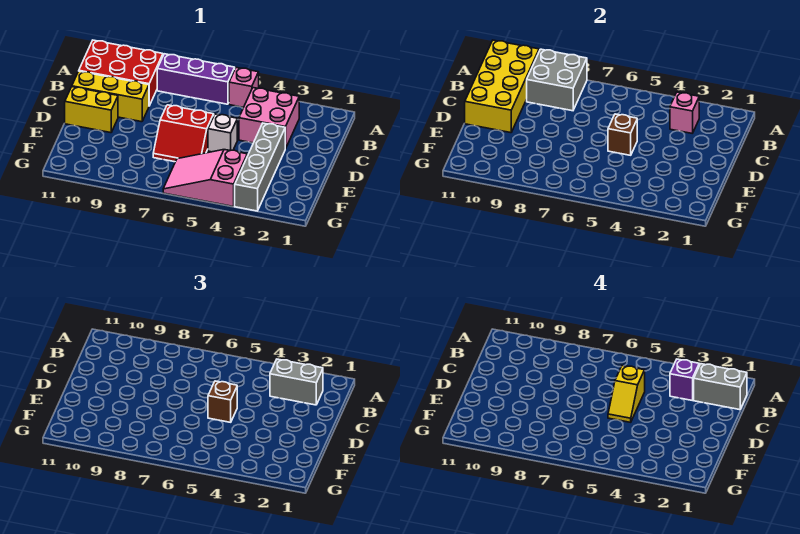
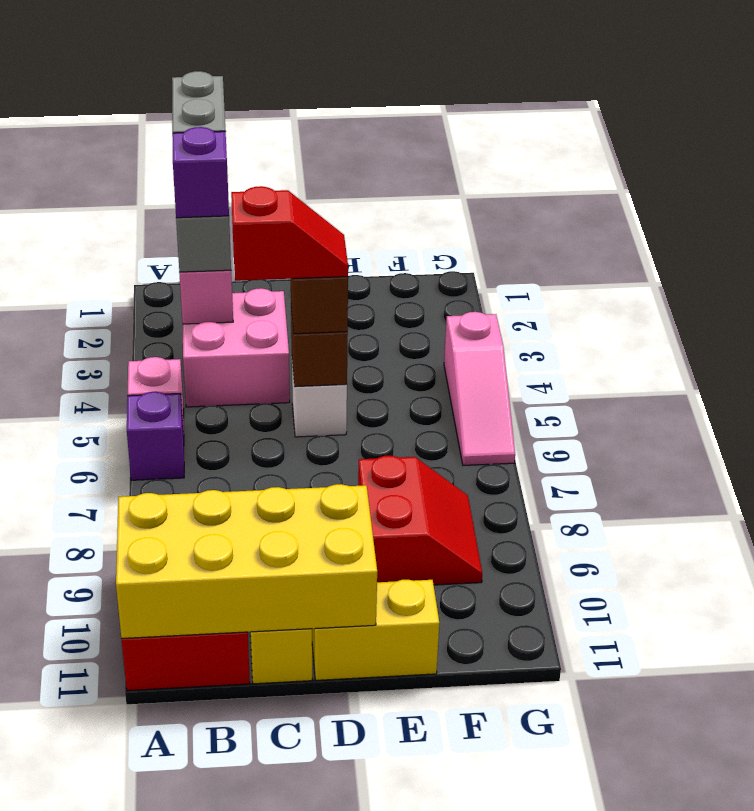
purple 1x3 brick [157,54,235,104] -> purple 1x1 brick [127,392,184,480]
grey 2x2 brick [527,49,587,111] -> none
yellow 1x2 slope [608,366,645,422] -> red 1x2 slope [231,186,348,281]
grey 1x4 brick [235,123,285,211] -> none
red 2x2 slope [153,105,214,162] -> red 2x2 slope moved to [358,456,482,585]
yellow 1x2 brick [65,87,118,133] -> yellow 1x2 brick turned to [312,580,439,680]
pink 2x3 slope [163,150,247,207] -> pink 1x3 slope [444,312,515,465]

